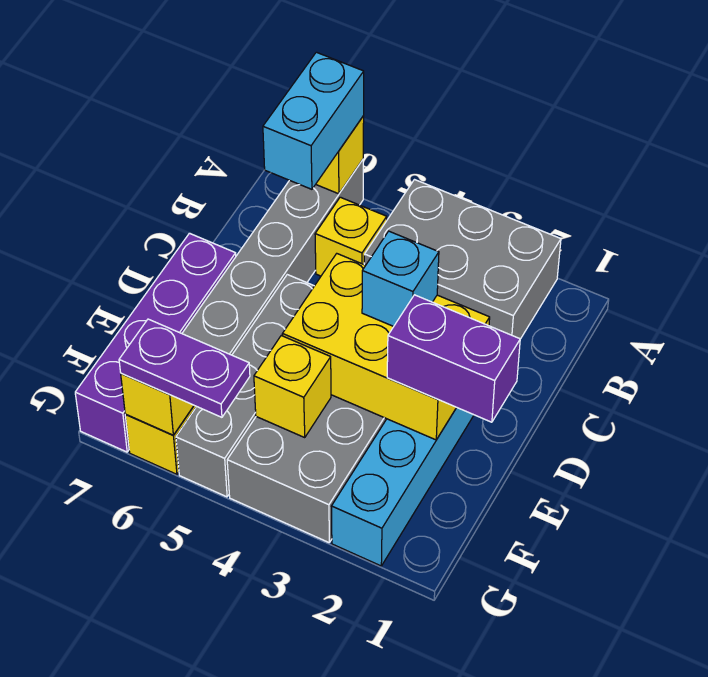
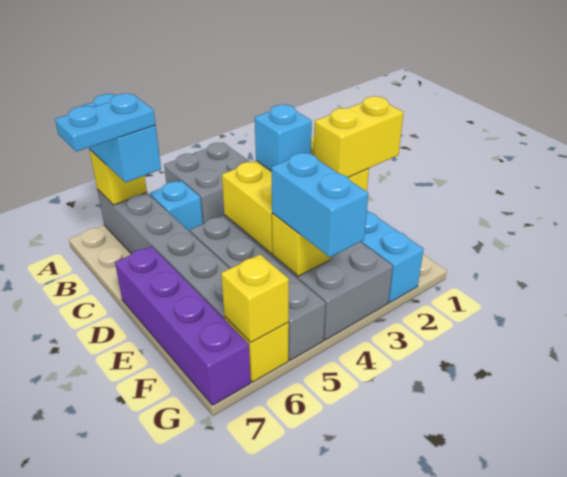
grey 2x3 brick [364,180,561,339] -> grey 2x2 brick [164,143,249,224]
yellow 1x1 brick [315,197,387,276] -> cyan 1x1 brick [150,181,203,232]
none -> cyan 1x2 plate [55,94,156,152]
purple 1x2 brick [387,295,520,422] -> yellow 1x2 brick [314,96,404,177]
none -> cyan 1x2 brick [271,153,368,257]
purple 1x2 plate [119,319,250,417] -> none

